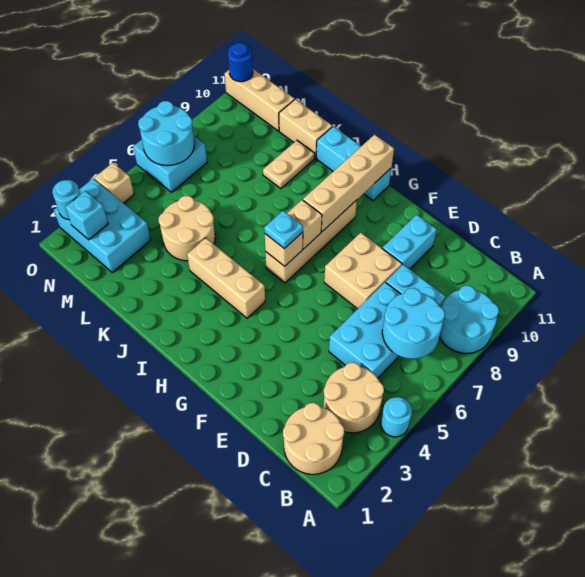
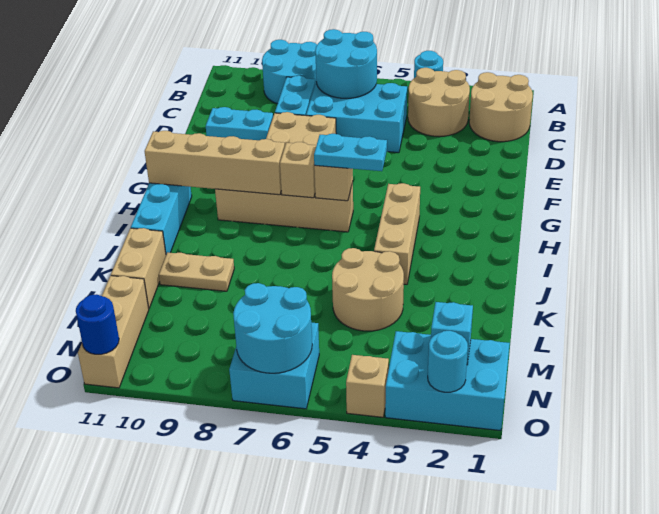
cyan 1x1 plate [264,211,303,249] -> cyan 1x2 plate [314,134,387,171]
cyan 2x3 brick [54,179,151,273] -> cyan 2x3 brick turned to [385,331,510,431]

